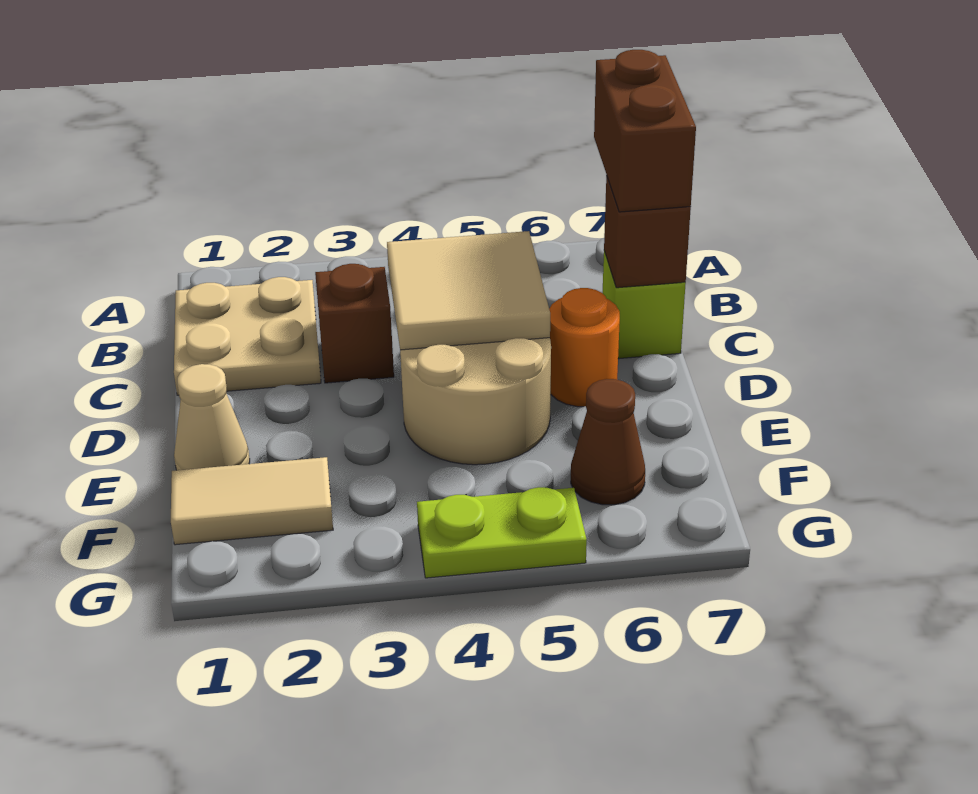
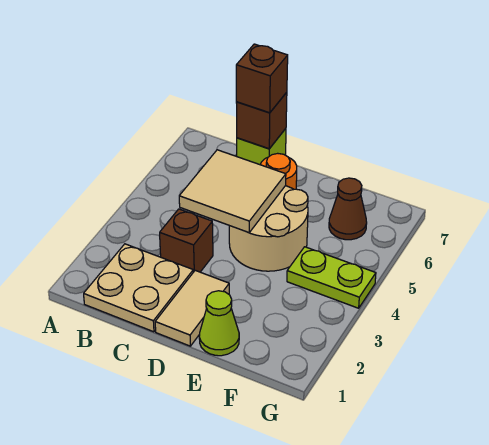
brown 1x2 brick [594,50,696,212] -> brown 1x1 brick [236,44,288,113]
tan 1x1 cone [174,364,250,470] -> lime 1x1 cone [199,291,239,356]
tan 1x2 tile [171,457,333,545] -> tan 1x2 tile moved to [155,270,229,346]
lime 1x2 plate [417,487,587,578] -> lime 1x2 plate turned to [287,247,376,308]

